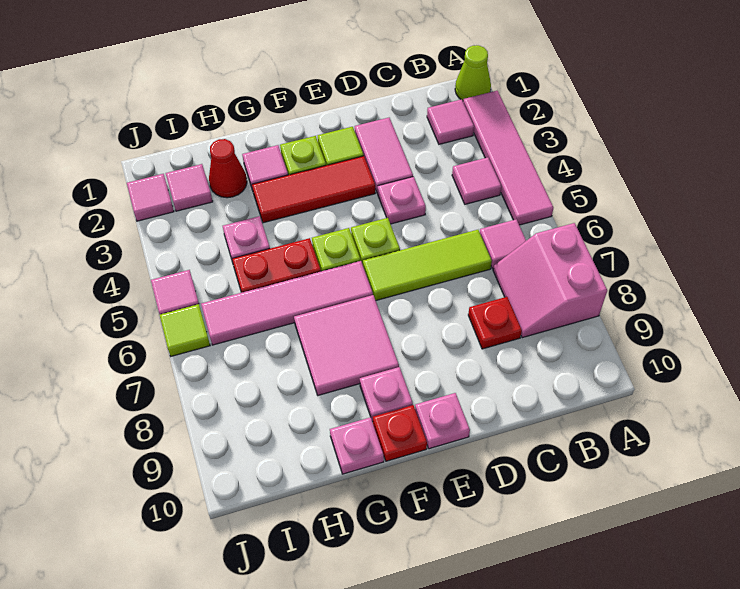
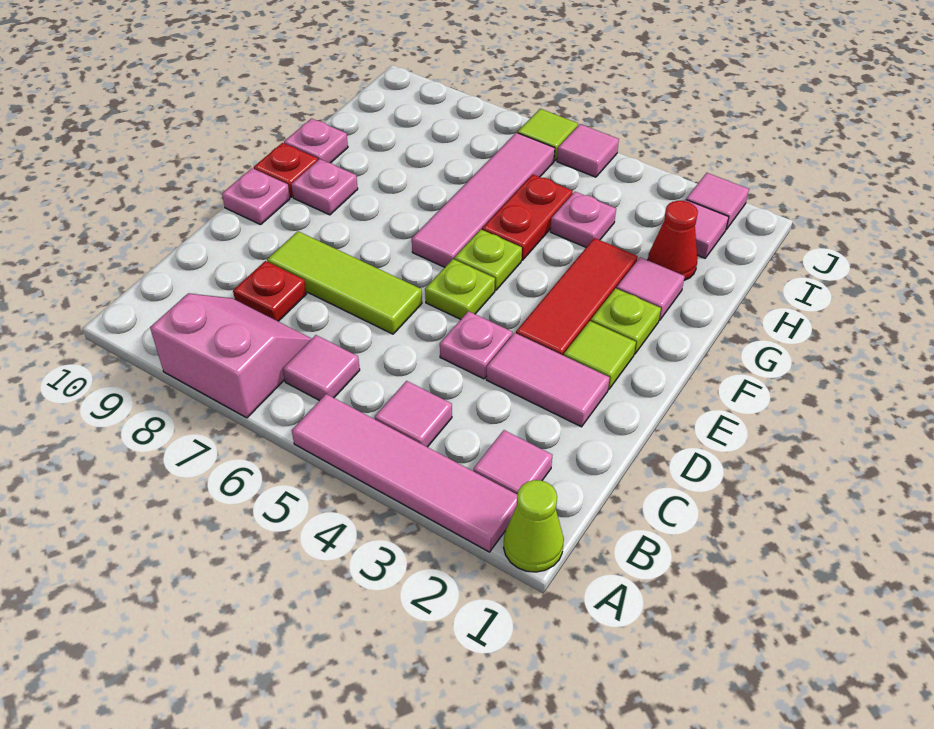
lime 1x3 tile [363,230,492,300] -> lime 1x3 tile turned to [267,231,422,334]
pink 2x2 tile [294,295,399,395] -> none

